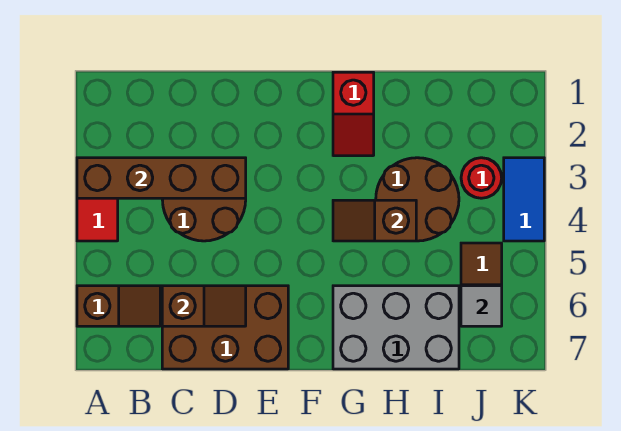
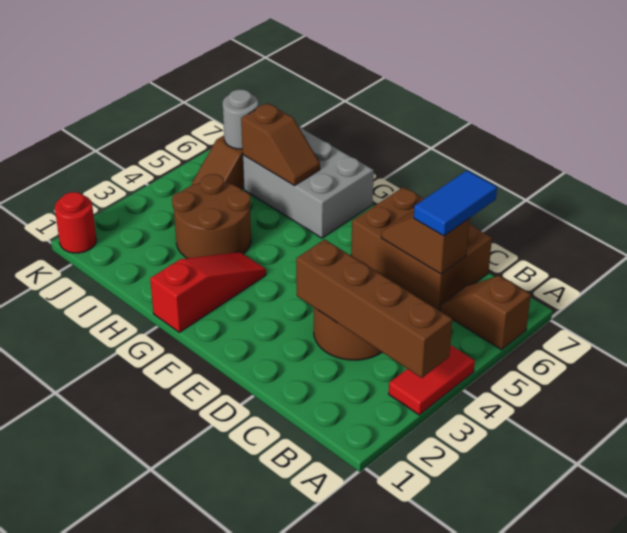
red 1x2 slope [333,72,374,156] -> red 1x3 slope [150,252,266,332]
brown 1x2 slope [333,200,416,241] -> brown 1x2 slope moved to [241,103,320,186]
red 1x1 round brick [461,158,502,198] -> red 1x1 round brick moved to [55,192,96,253]
grey 1x1 tile [461,286,502,326] -> grey 1x1 round brick [223,90,258,149]
blue 1x2 tile [504,158,544,241] -> blue 1x2 tile moved to [414,171,497,236]

